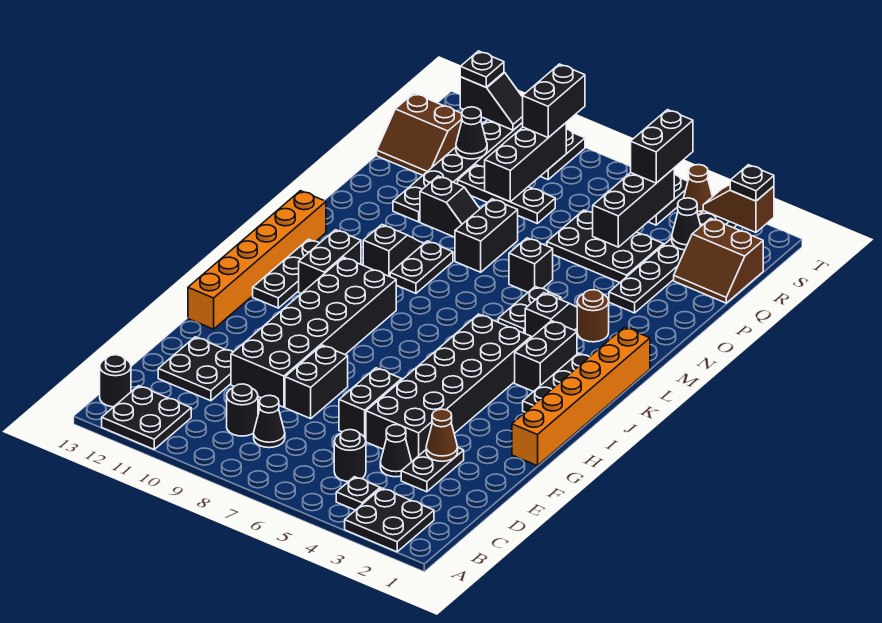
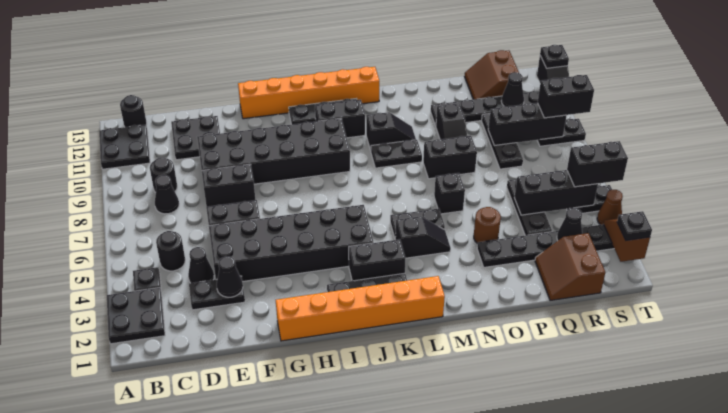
brown 1x1 cone [426,409,458,461] -> black 1x1 cone [217,256,243,297]
brown 1x1 round brick [577,290,609,342] -> brown 1x1 round brick moved to [474,207,501,244]
black 2x3 plate [547,210,663,283] -> black 1x3 plate [507,179,552,235]

